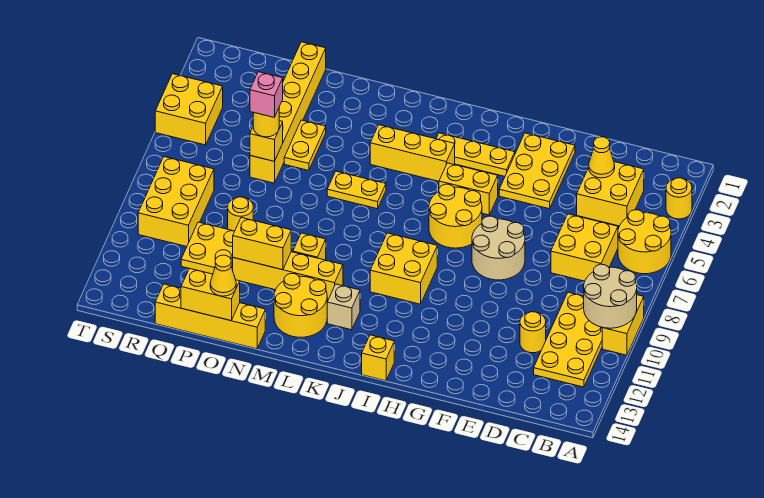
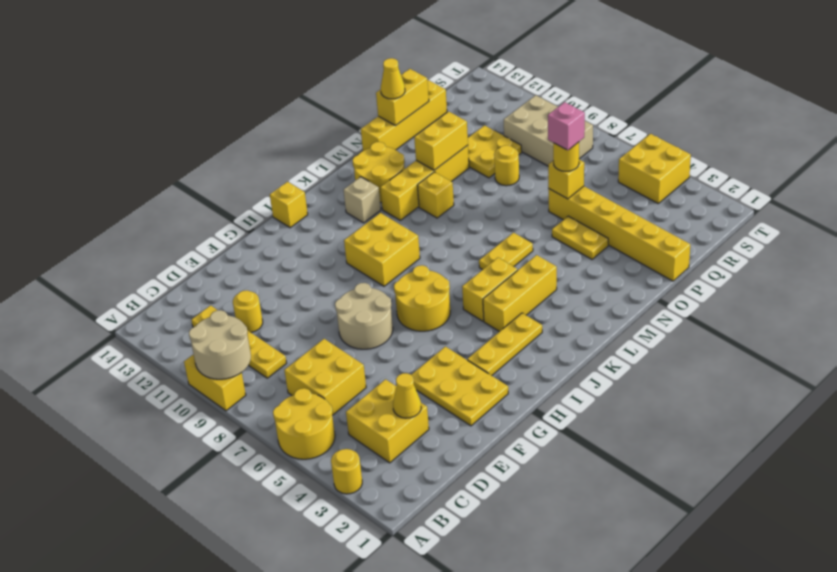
yellow 2x4 plate [534,292,602,387] -> yellow 1x4 plate [191,305,286,378]
yellow 1x2 brick [439,163,498,215] -> yellow 1x2 brick moved to [462,258,518,321]
yellow 2x3 brick [138,157,214,247] -> tan 2x3 brick [504,95,593,166]

